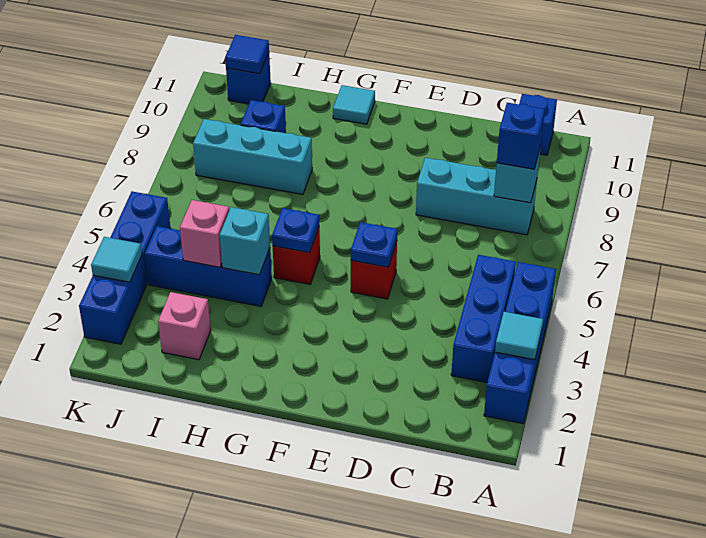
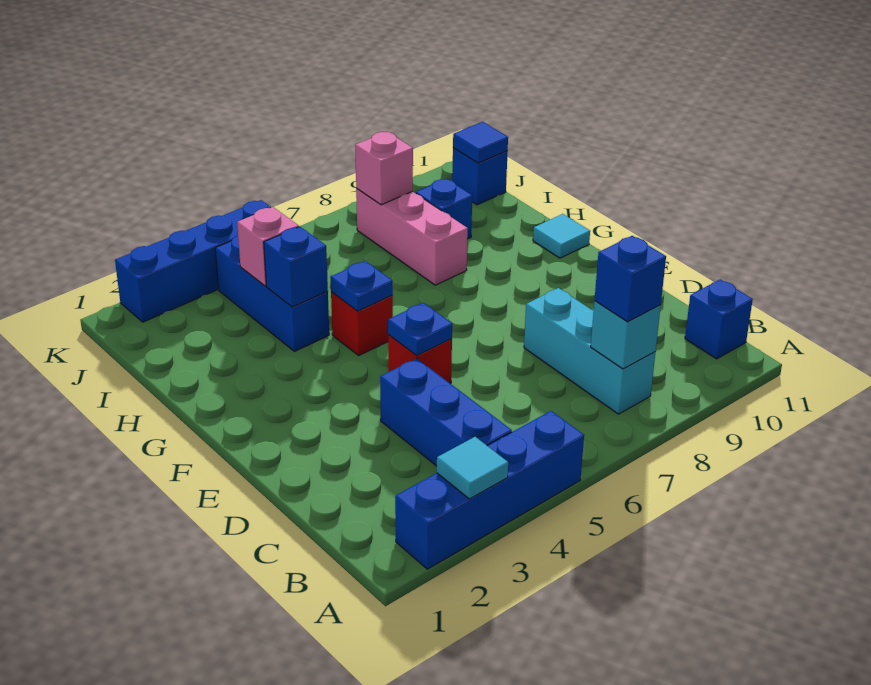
blue 1x3 brick [451,255,516,383] -> blue 1x3 brick turned to [380,358,512,466]
cyan 1x1 brick [220,207,270,275] -> blue 1x1 brick [264,227,328,307]
cyan 1x3 brick [193,119,312,194] -> pink 1x3 brick [356,189,468,285]
pink 1x1 brick [158,292,211,360] -> pink 1x1 brick moved to [355,132,413,205]
cyan 1x1 tile [91,237,142,282] -> none

